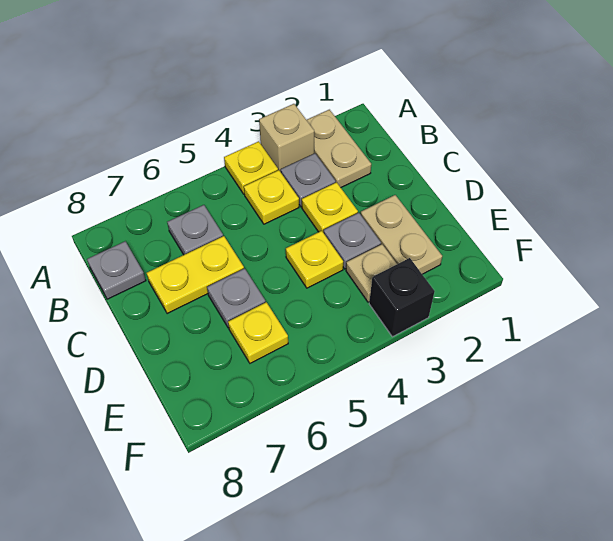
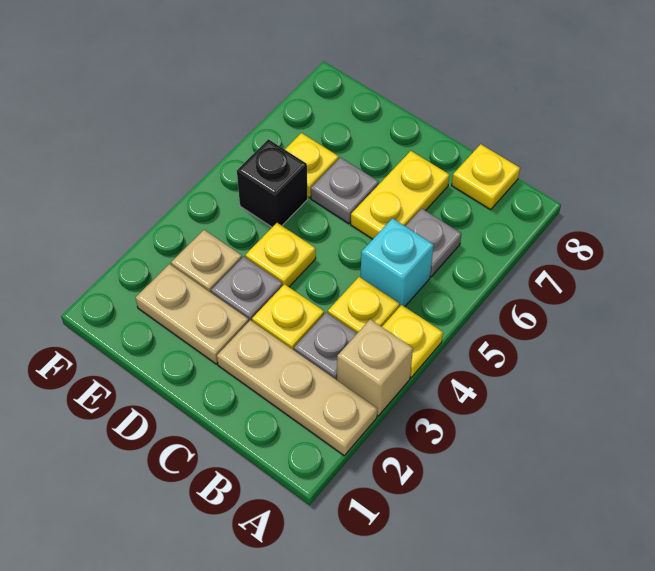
tan 1x2 plate [307,110,371,187] -> tan 1x3 plate [217,320,377,455]
none -> cyan 1x1 brick [360,218,434,307]
grey 1x1 plate [87,241,146,299] -> yellow 1x1 plate [452,144,520,210]
black 1x1 brick [369,258,435,337] -> black 1x1 brick moved to [237,139,308,227]

